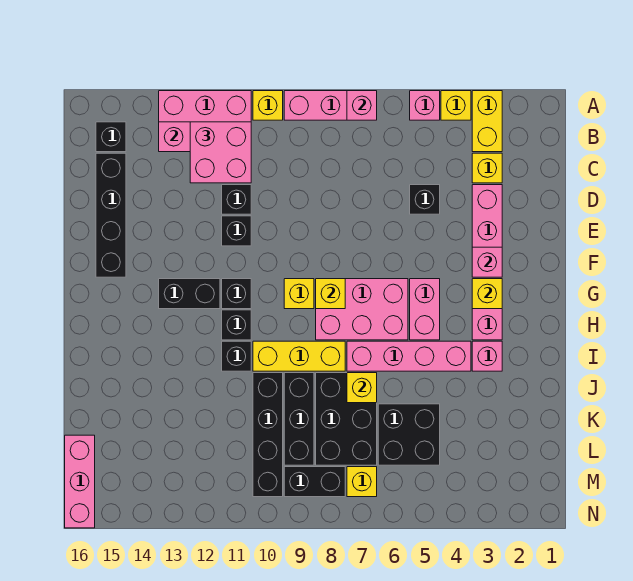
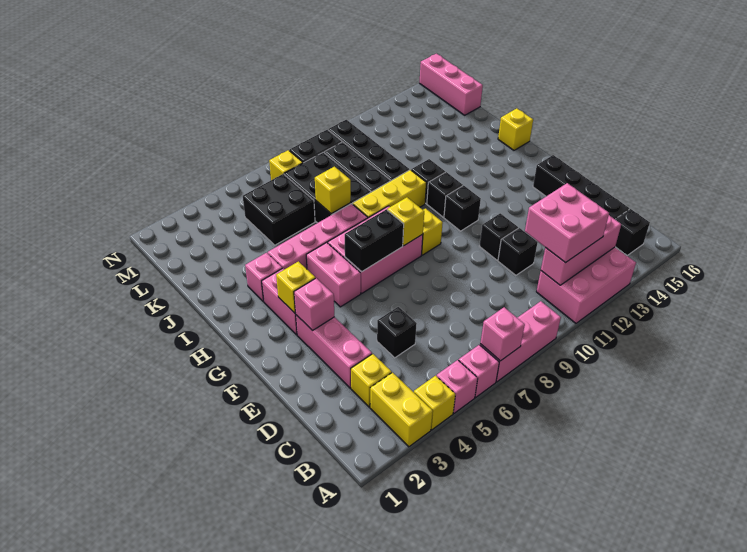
none -> pink 1x1 brick [459,345,499,397]
yellow 1x1 brick [253,91,283,120] -> yellow 1x1 brick moved to [498,108,533,150]
black 1x2 brick [159,279,220,309] -> black 1x2 brick moved to [345,209,404,272]

